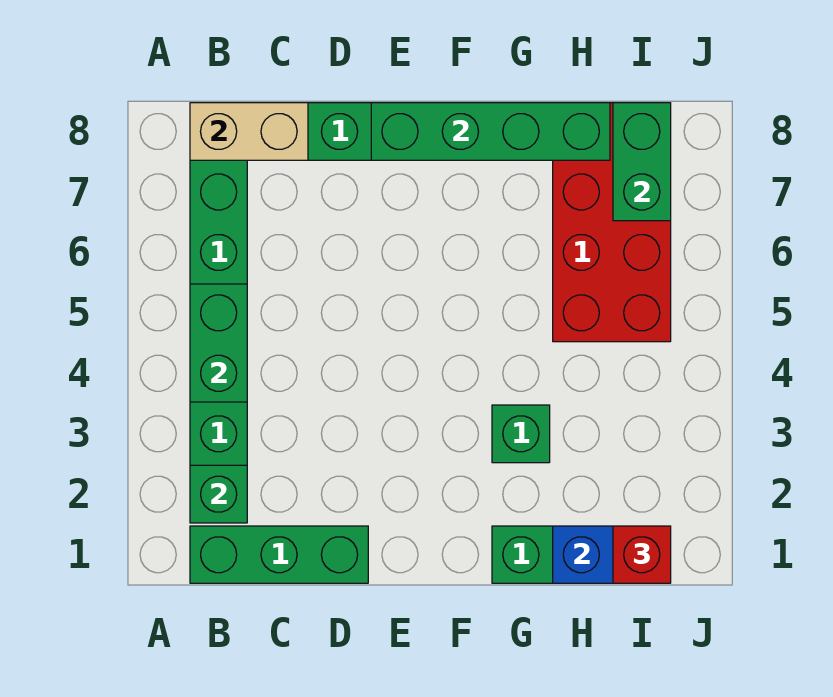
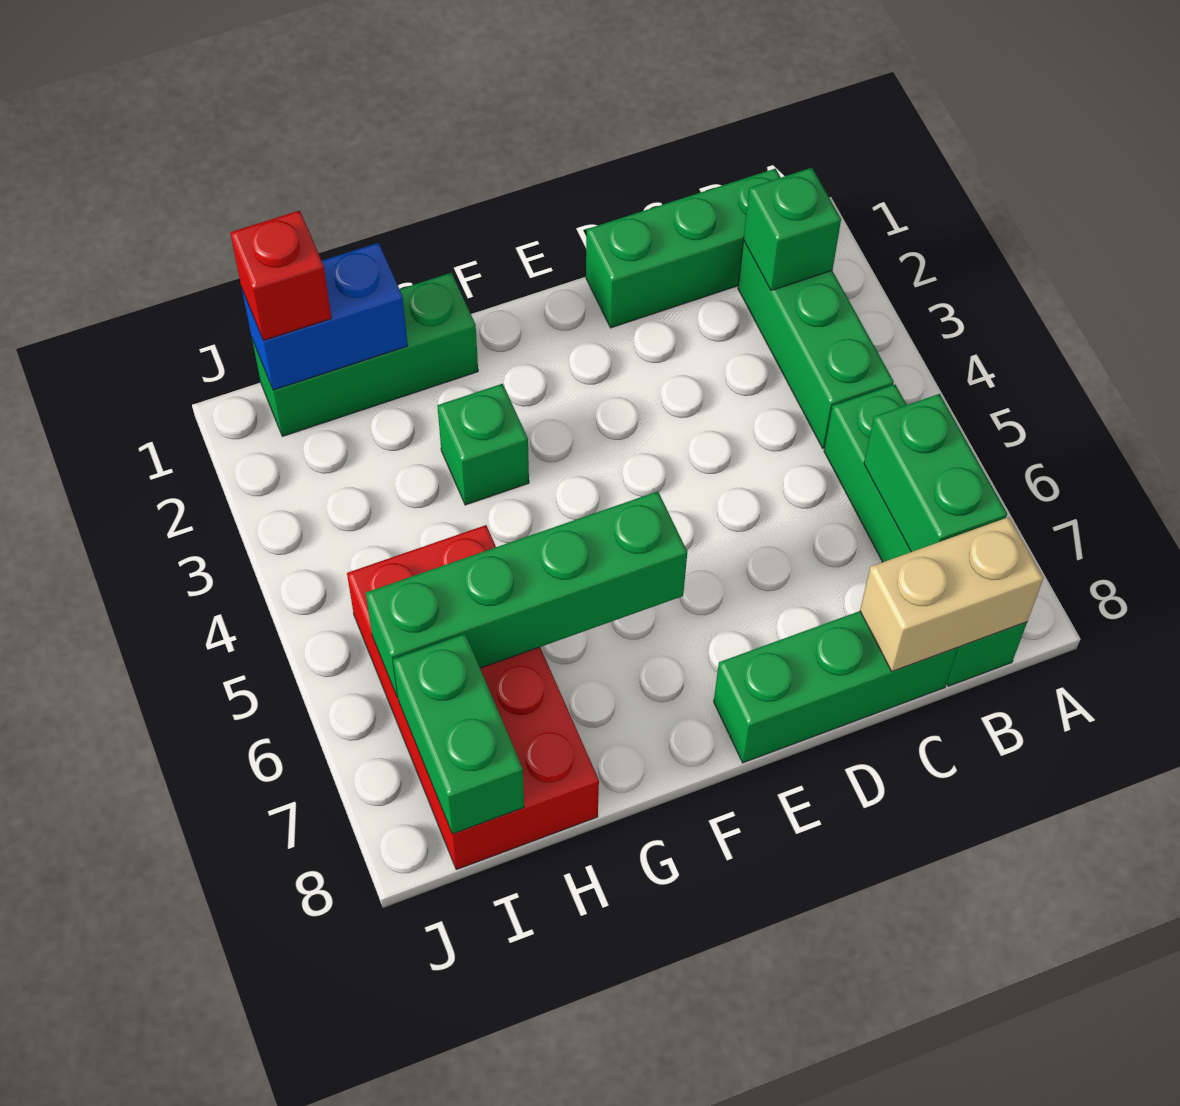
green 1x2 brick [190,284,247,402] -> green 1x2 brick moved to [864,394,1007,552]
green 1x4 brick [371,103,610,160] -> green 1x4 brick moved to [366,491,687,698]

